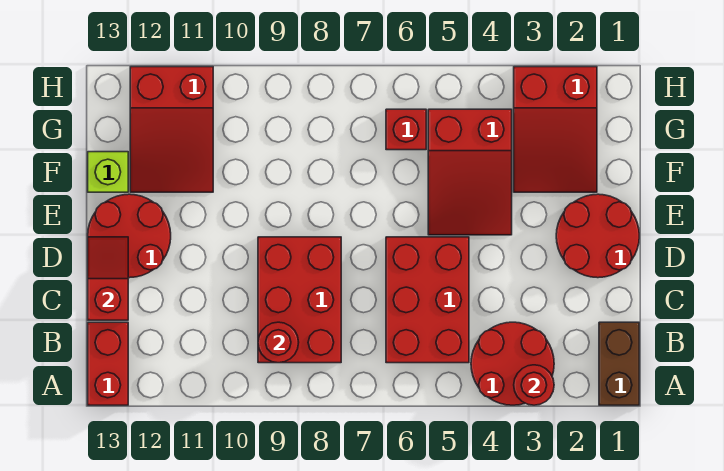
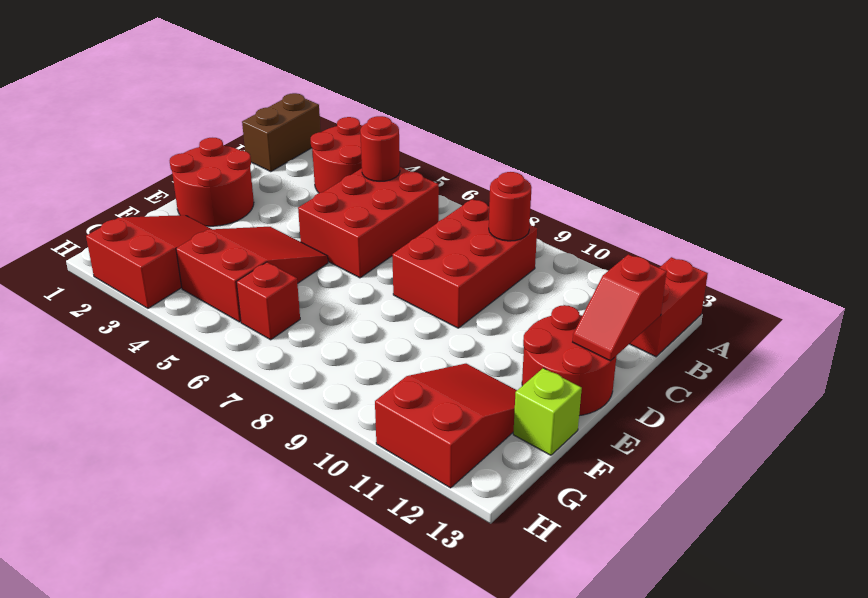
red 1x1 round brick [514,365,554,405] -> red 1x1 round brick moved to [360,116,400,181]

